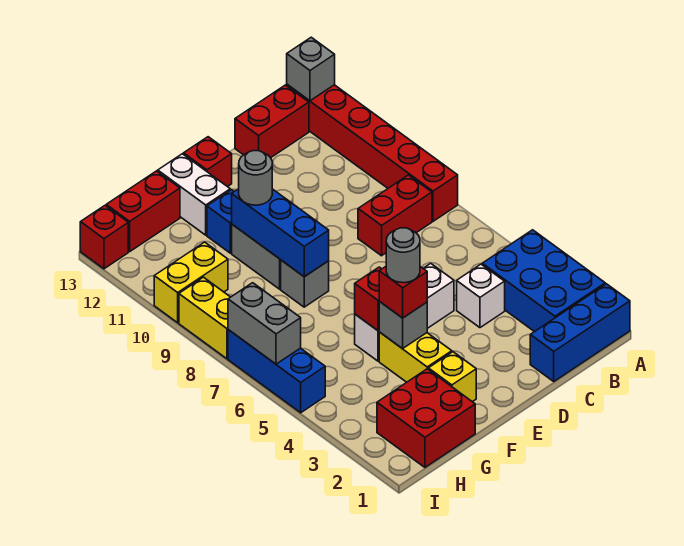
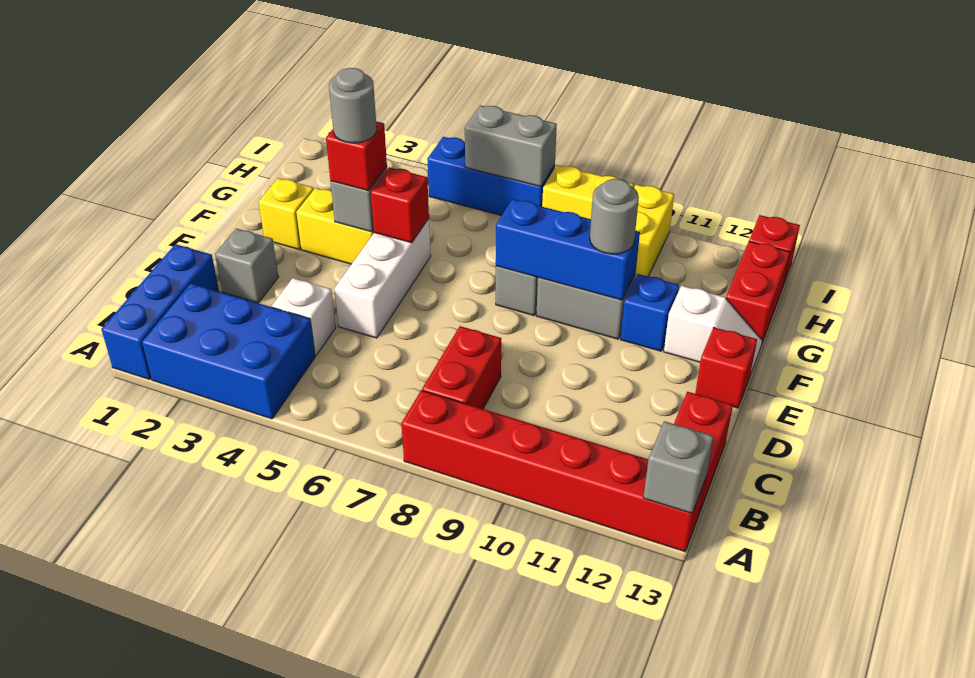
none -> grey 1x1 brick [215,228,278,303]
white 1x2 brick [158,154,230,235] -> white 1x2 slope [664,286,762,373]
red 2x2 brick [377,369,475,467] -> none

